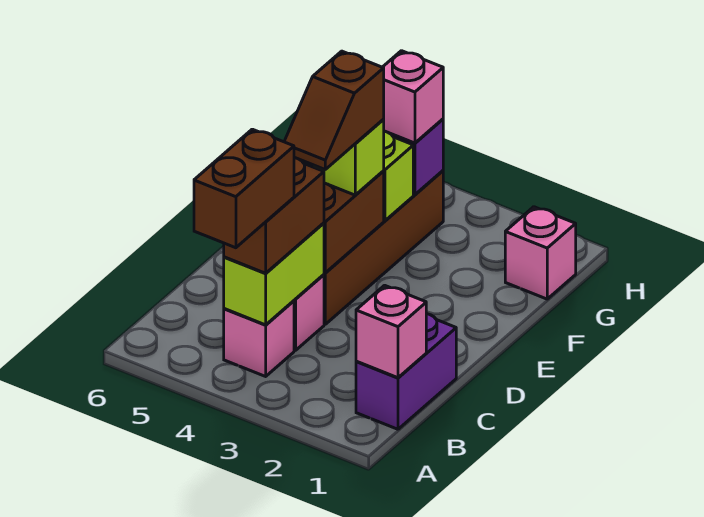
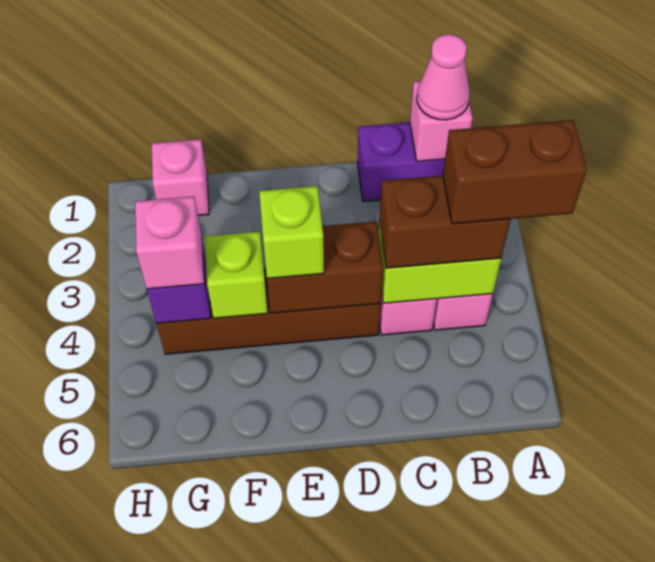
none -> pink 1x1 cone [417,34,470,120]
brown 1x2 slope [284,51,384,169] -> none

